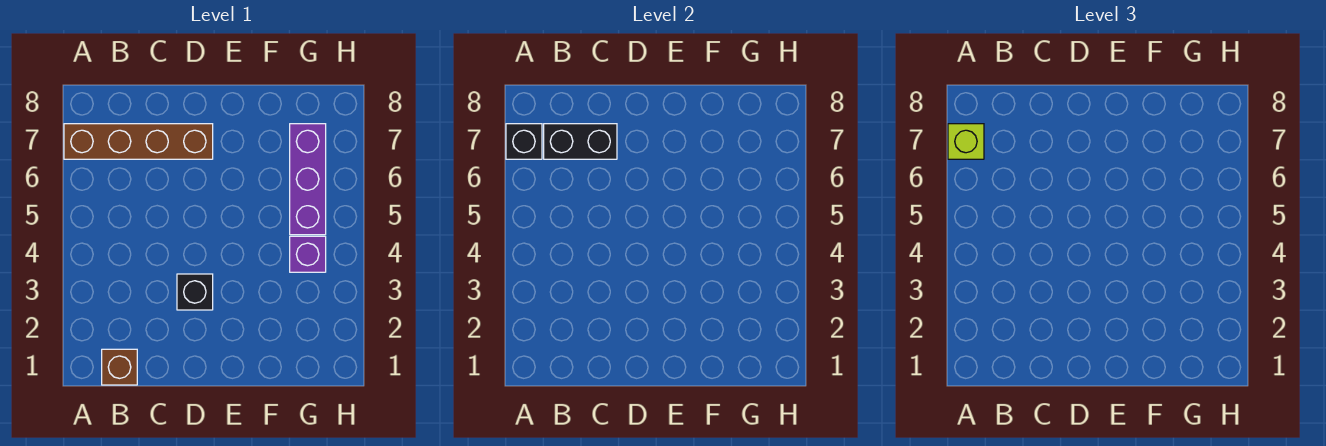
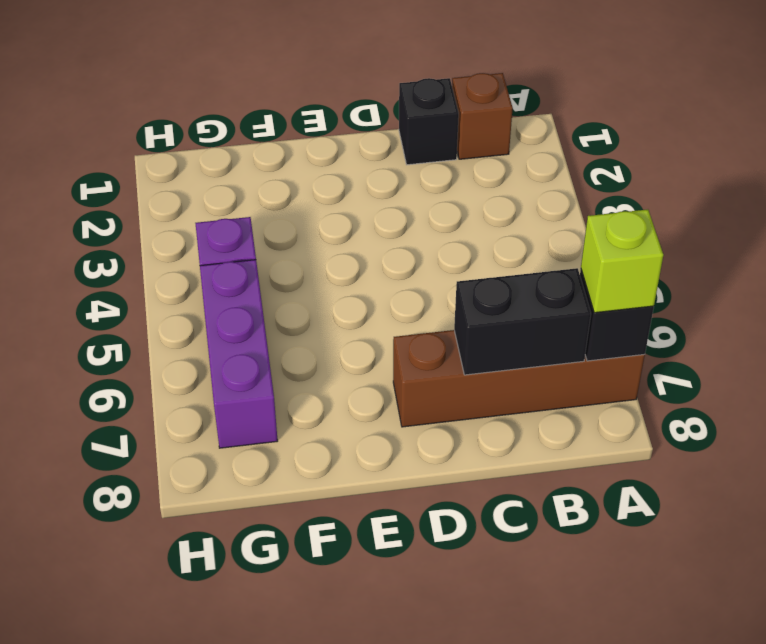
black 1x1 brick [177,274,213,310] -> black 1x1 brick moved to [399,78,459,165]

